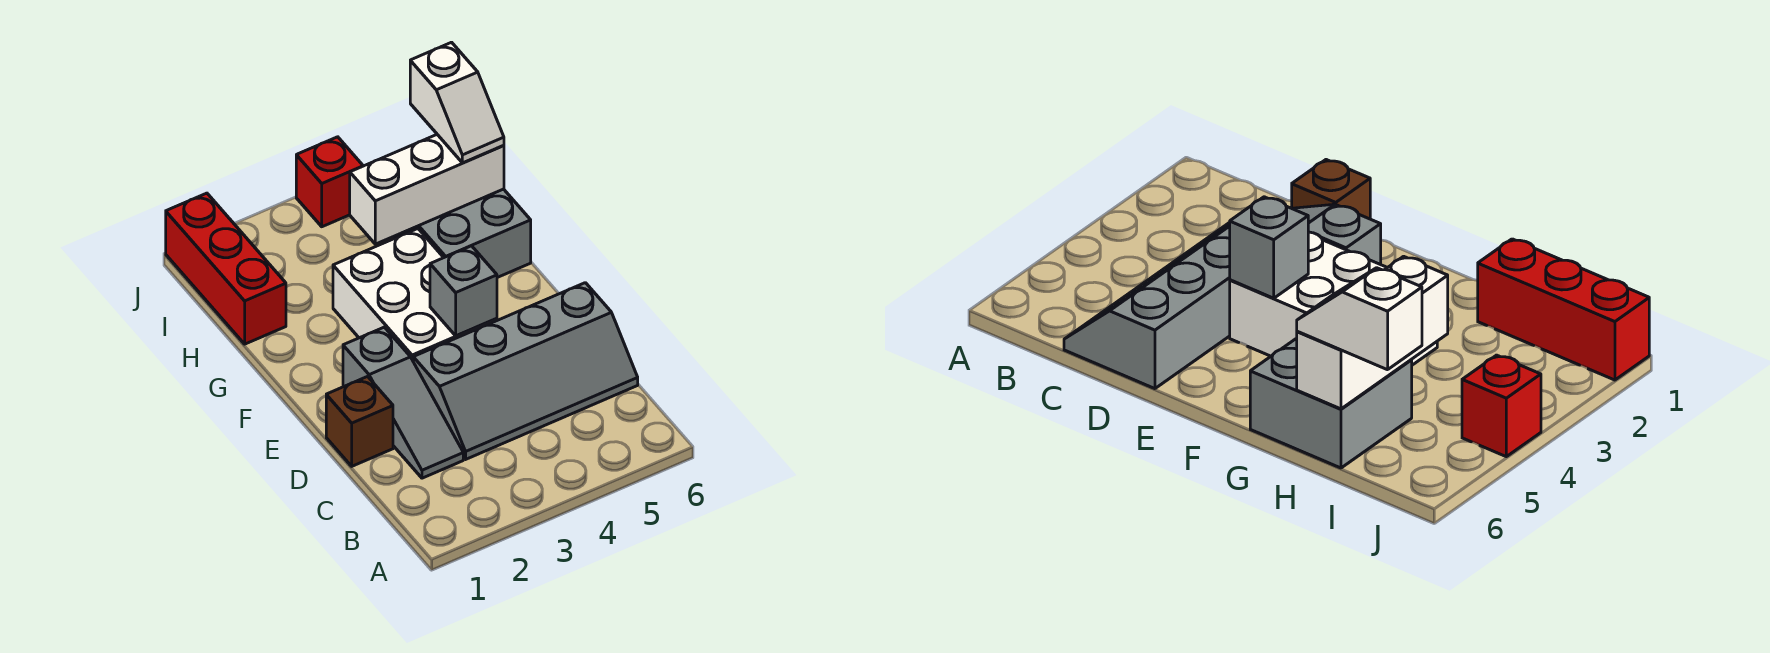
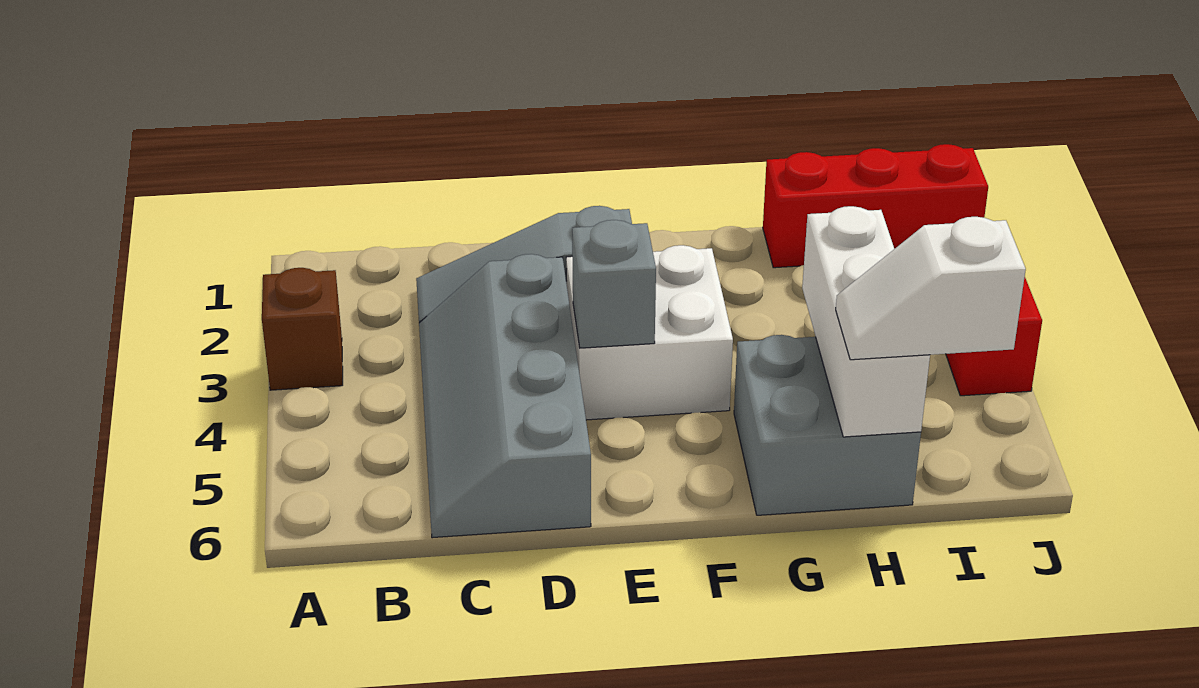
brown 1x1 brick [326,377,393,466] -> brown 1x1 brick moved to [262,268,343,390]
white 2x3 brick [333,229,497,360] -> white 2x2 brick [566,245,733,420]

